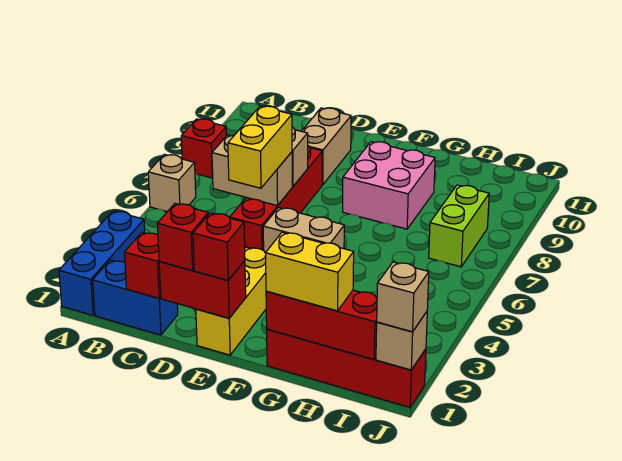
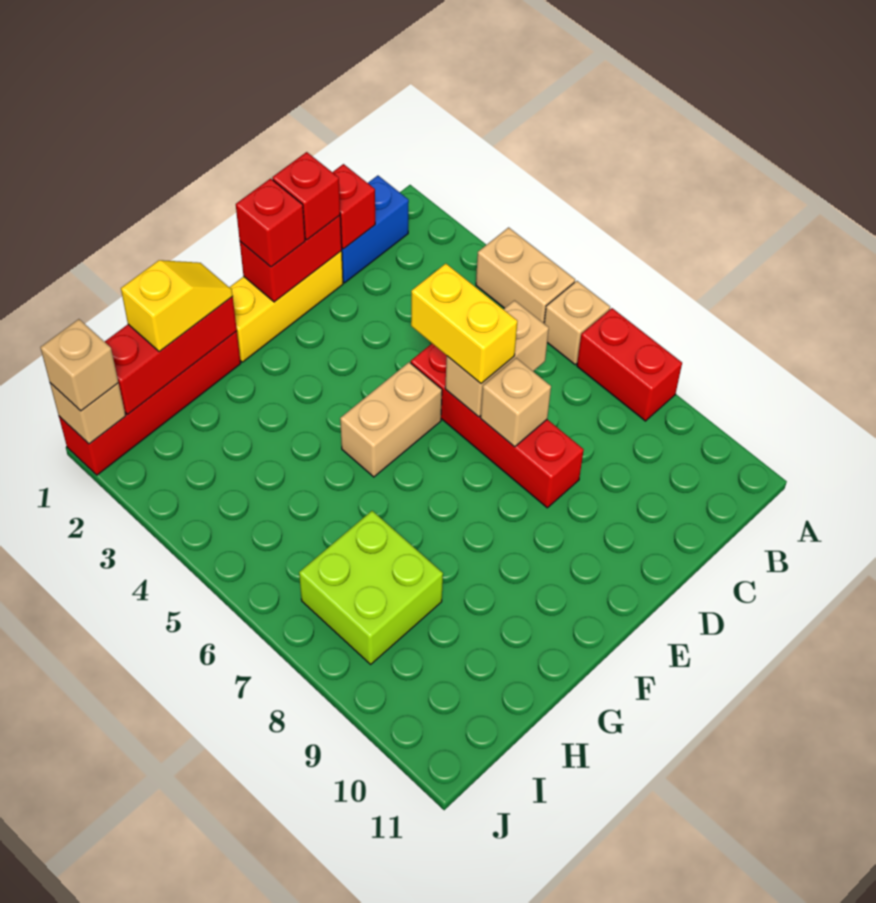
blue 1x3 brick [59,211,145,315] -> none
red 1x1 brick [181,119,227,178] -> red 1x2 brick [577,308,682,421]
tan 1x2 brick [302,108,351,185] -> tan 1x2 brick moved to [476,227,575,323]
yellow 1x3 brick [196,247,266,355] -> yellow 1x3 brick turned to [229,251,343,362]
pink 2x2 brick [343,142,435,229] -> none
yellow 1x2 brick [266,232,354,311] -> yellow 1x2 slope [121,260,233,352]
lime 1x2 brick [429,185,489,267] -> lime 2x2 brick [299,511,443,664]

